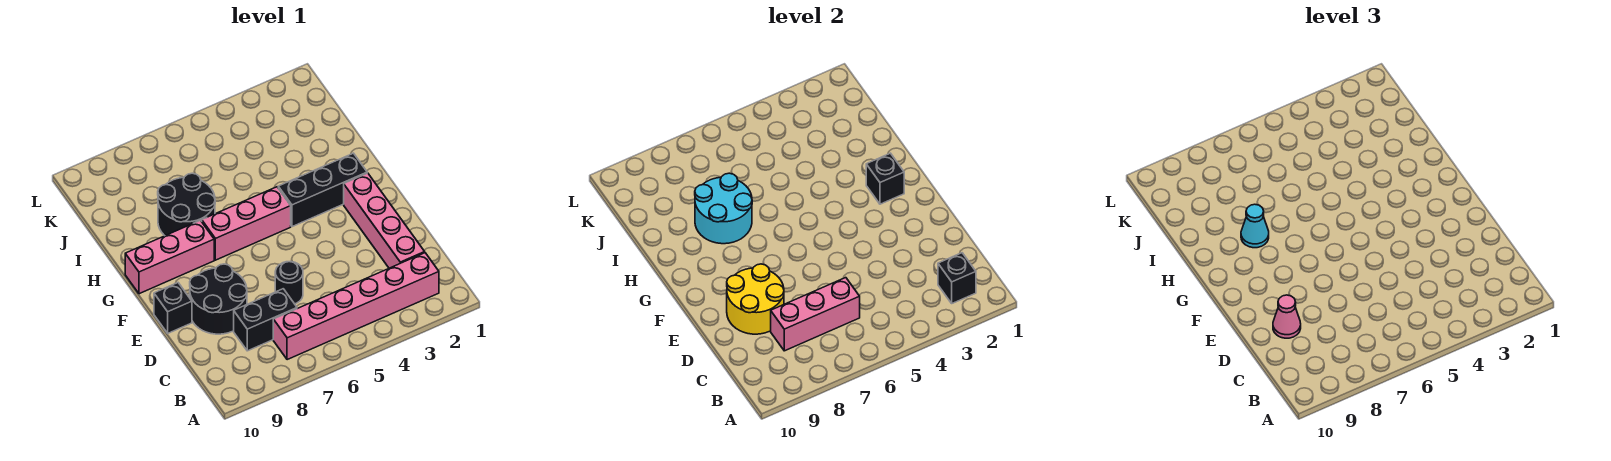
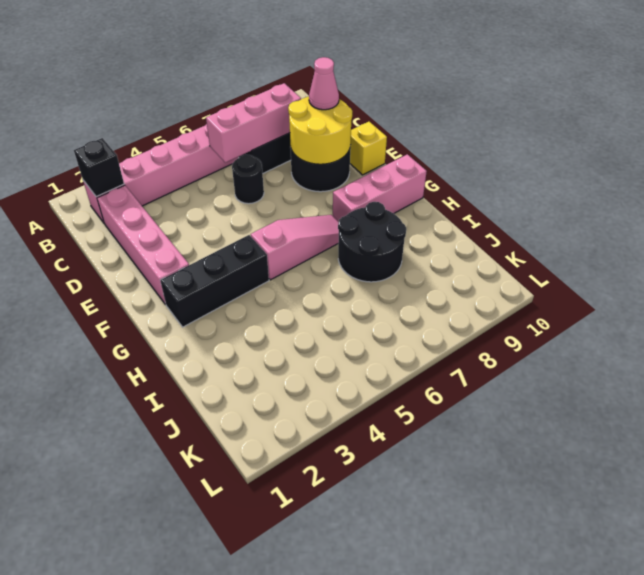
black 1x1 brick [154,283,192,333] -> yellow 1x1 brick [350,122,387,175]
black 1x1 brick [866,153,904,204] -> none
pink 1x3 brick [202,187,291,260] -> pink 1x3 slope [251,215,339,280]
cyan 2x2 round brick [695,173,752,244] -> none
cyan 1x1 cone [1241,204,1269,248] -> none

